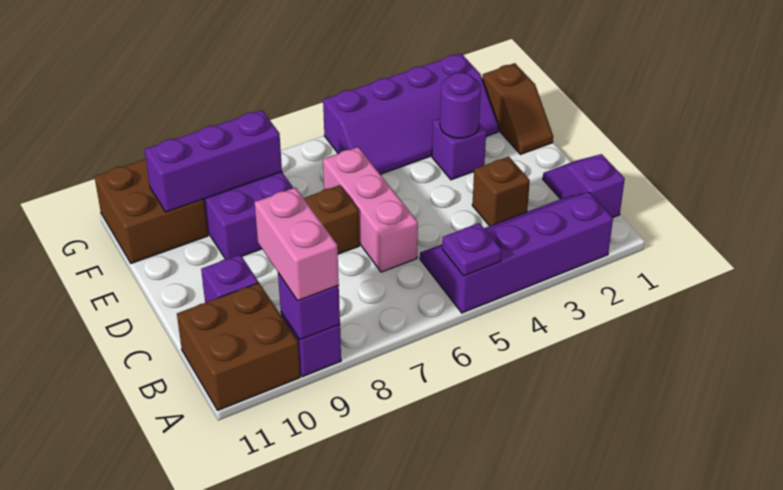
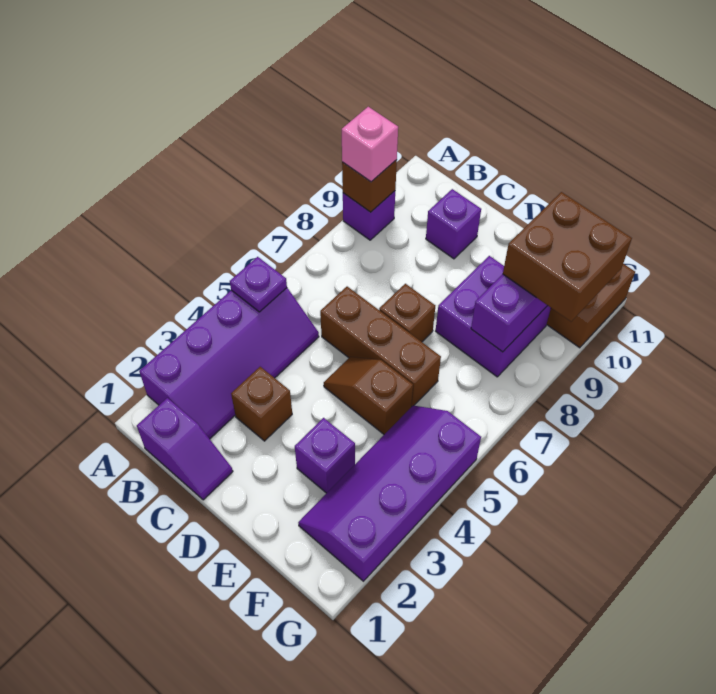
purple 1x1 brick [278,273,340,340] -> brown 1x1 brick [342,160,397,212]
pink 1x2 brick [255,188,339,301] -> pink 1x1 brick [342,107,398,182]
brown 2x2 brick [177,283,300,410] -> brown 2x2 brick moved to [503,192,632,322]
pink 1x3 brick [323,147,418,272] -> brown 1x3 brick [320,287,441,407]
brown 1x2 slope [482,63,553,154] -> brown 1x2 slope moved to [324,357,413,434]
purple 1x1 round brick [440,73,481,138] -> none

